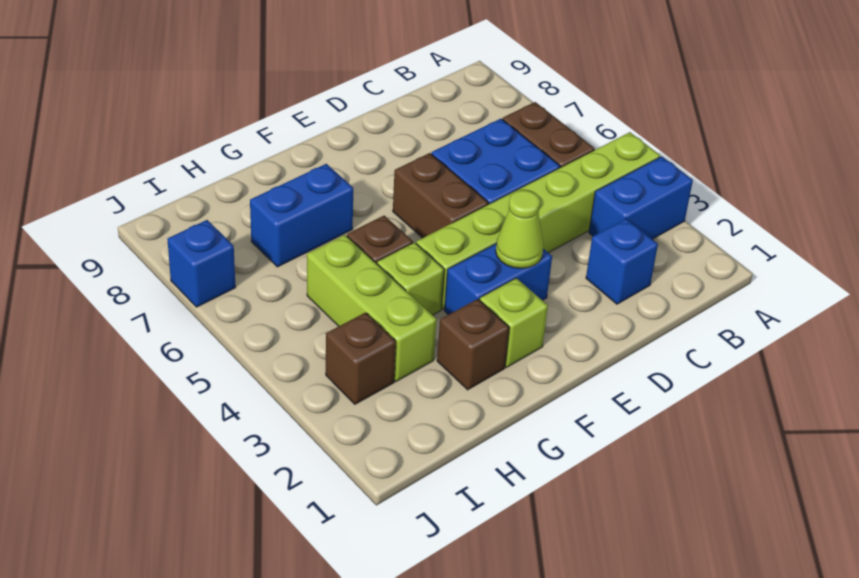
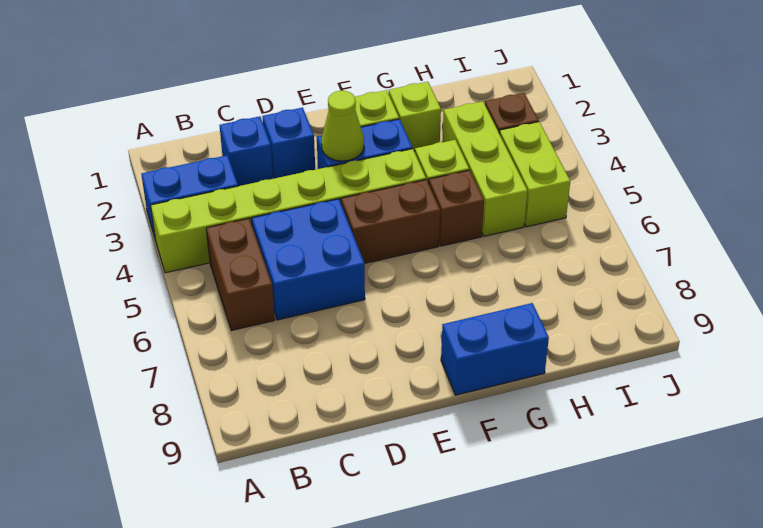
brown 1x2 brick [393,153,488,238] -> brown 1x2 brick turned to [341,180,440,263]
brown 1x1 brick [437,299,509,390] -> lime 1x1 brick [389,82,441,151]
blue 1x2 brick [250,164,353,267] -> blue 1x2 brick moved to [441,303,549,395]
none -> lime 1x2 brick [499,122,570,227]
blue 1x1 brick [167,220,236,307] -> blue 1x1 brick moved to [262,108,315,178]

